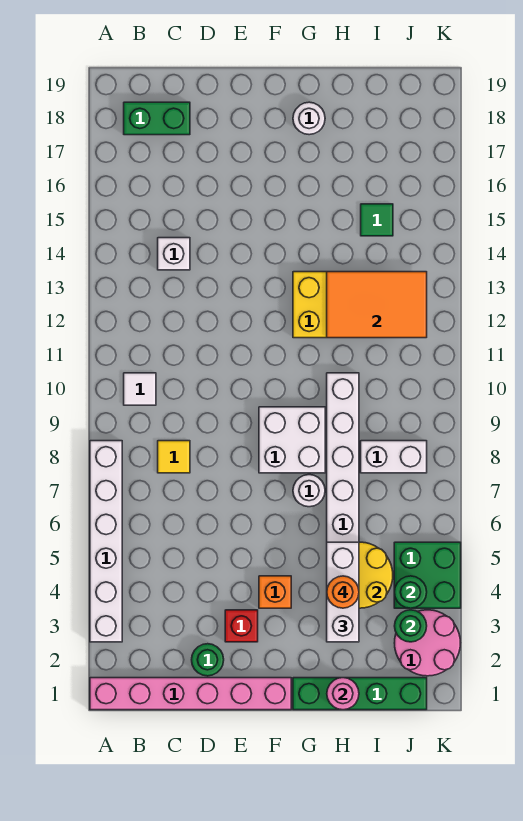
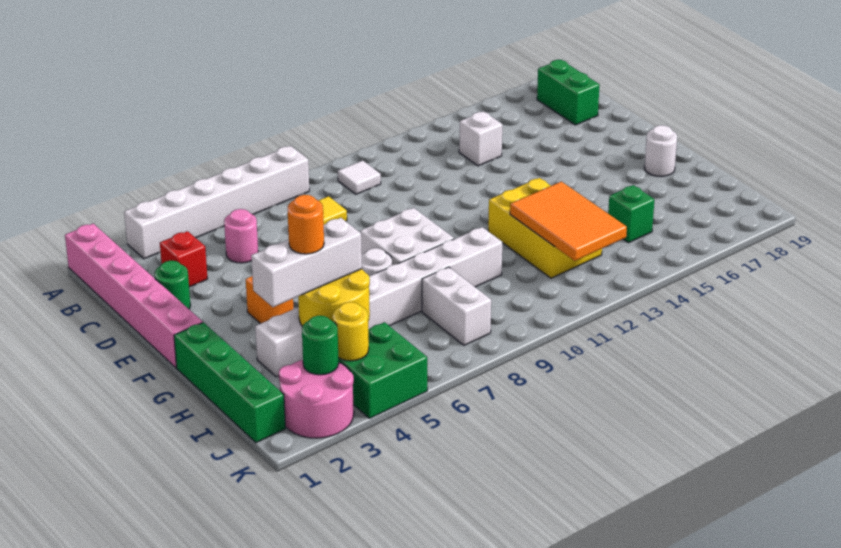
red 1x1 brick [225,610,258,642] -> red 1x1 brick moved to [160,231,207,287]
pink 1x1 round brick [327,678,359,710] -> pink 1x1 round brick moved to [224,209,258,263]
green 1x1 tile [361,204,393,236] -> green 1x1 brick [608,185,655,243]
green 1x1 round brick [394,576,427,608] -> yellow 1x1 round brick [333,302,369,361]

